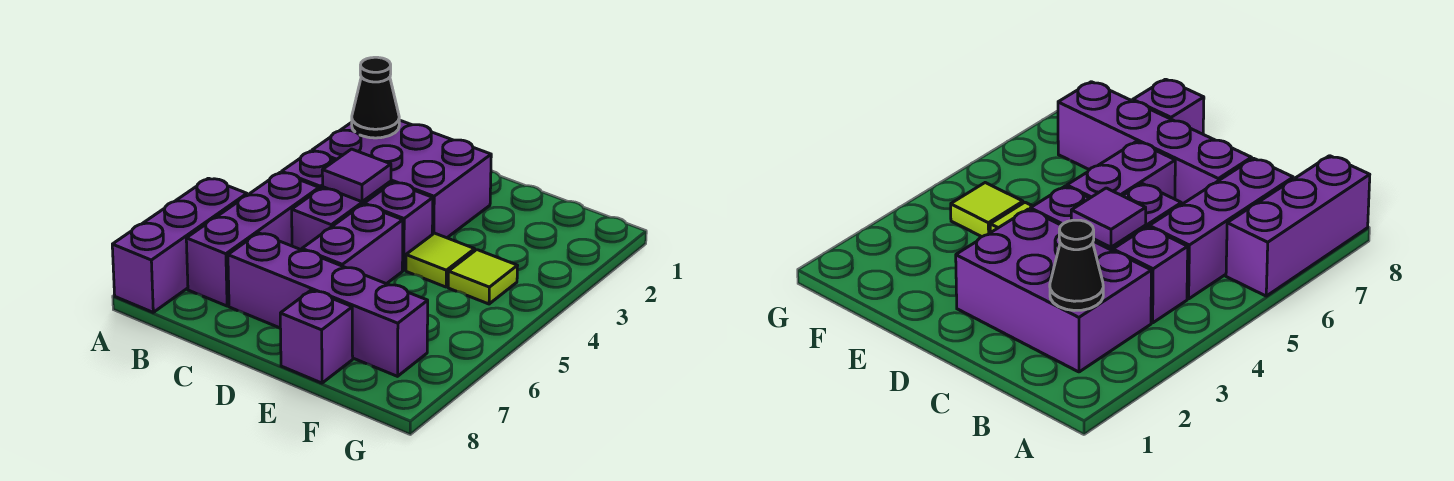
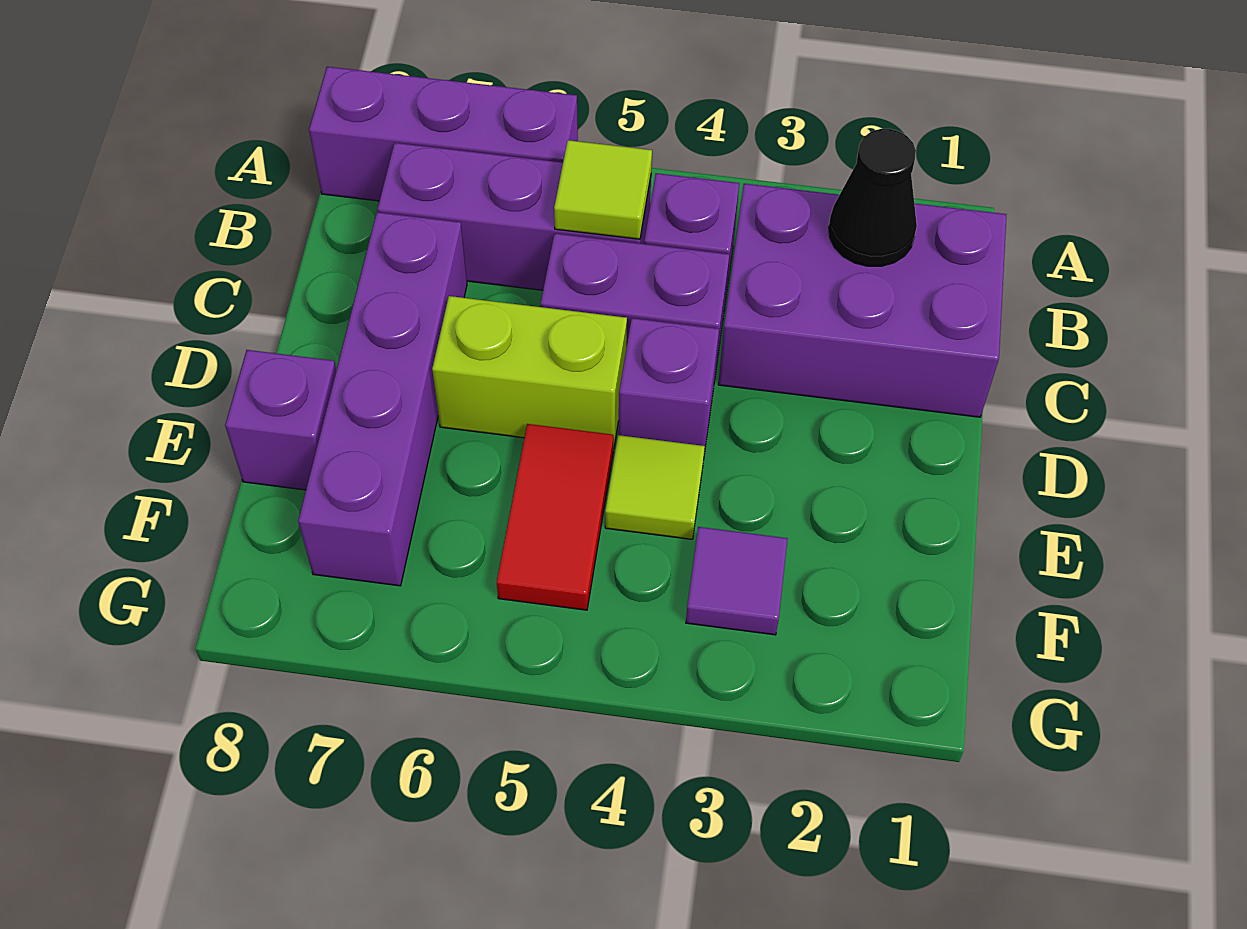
purple 2x3 brick [312,120,491,238] -> purple 2x3 brick turned to [718,184,1007,417]
purple 1x1 tile [322,149,391,202] -> purple 1x1 tile moved to [686,527,788,635]
purple 1x2 brick [302,204,403,284] -> lime 1x2 brick [432,296,627,449]
none -> red 1x2 tile [497,424,613,610]
lime 1x1 tile [448,250,517,304] -> lime 1x1 tile moved to [554,140,652,239]

